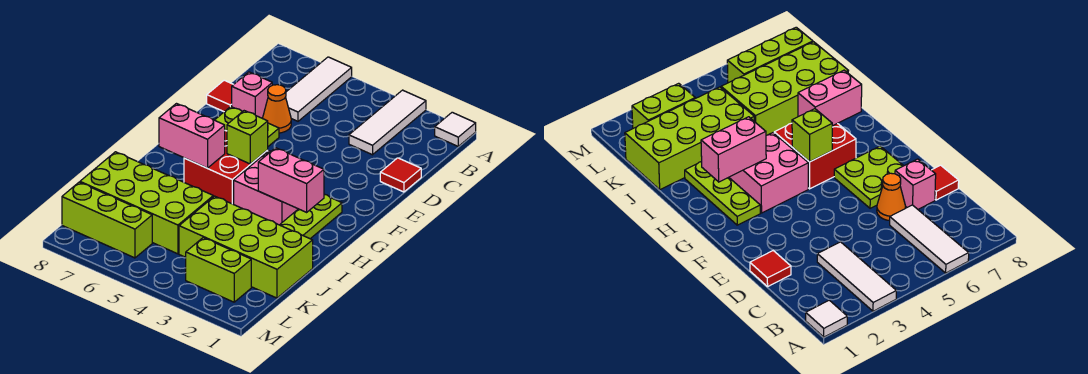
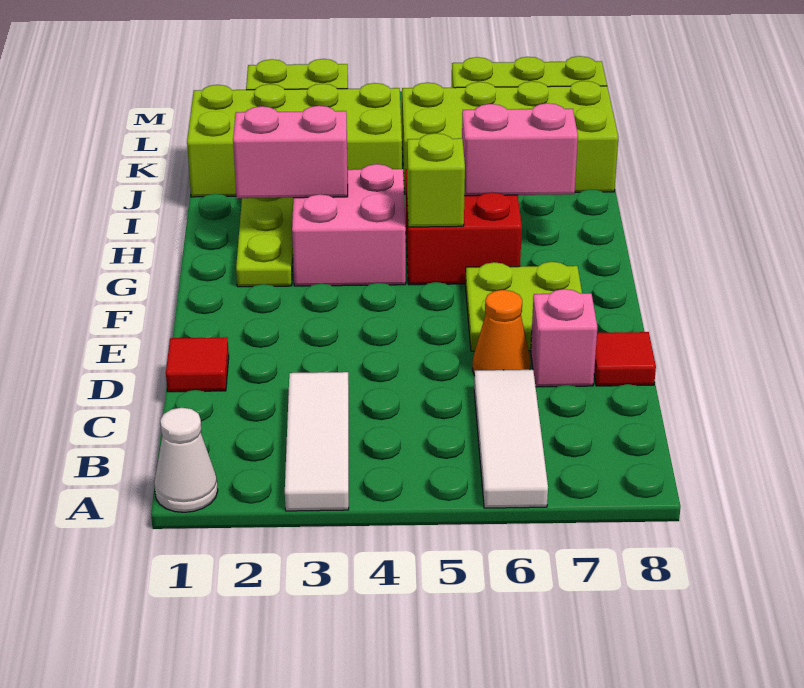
white 1x1 tile [435,112,476,146] -> white 1x1 cone [154,408,218,512]

